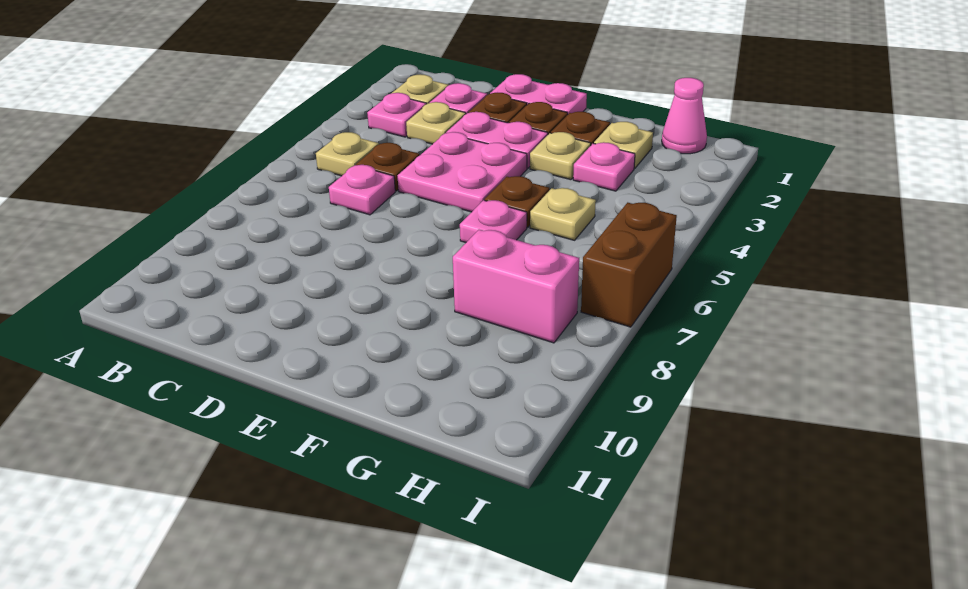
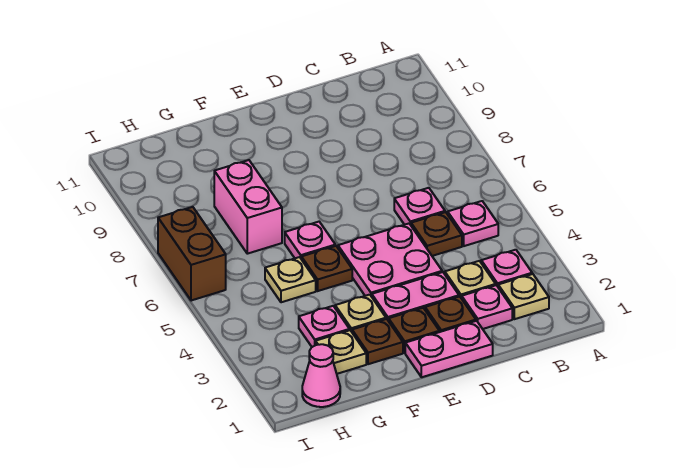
tan 1x1 plate [316,132,379,176] -> pink 1x1 plate [448,201,498,246]
pink 1x2 brick [453,230,579,343] -> pink 1x2 brick turned to [214,160,282,254]

